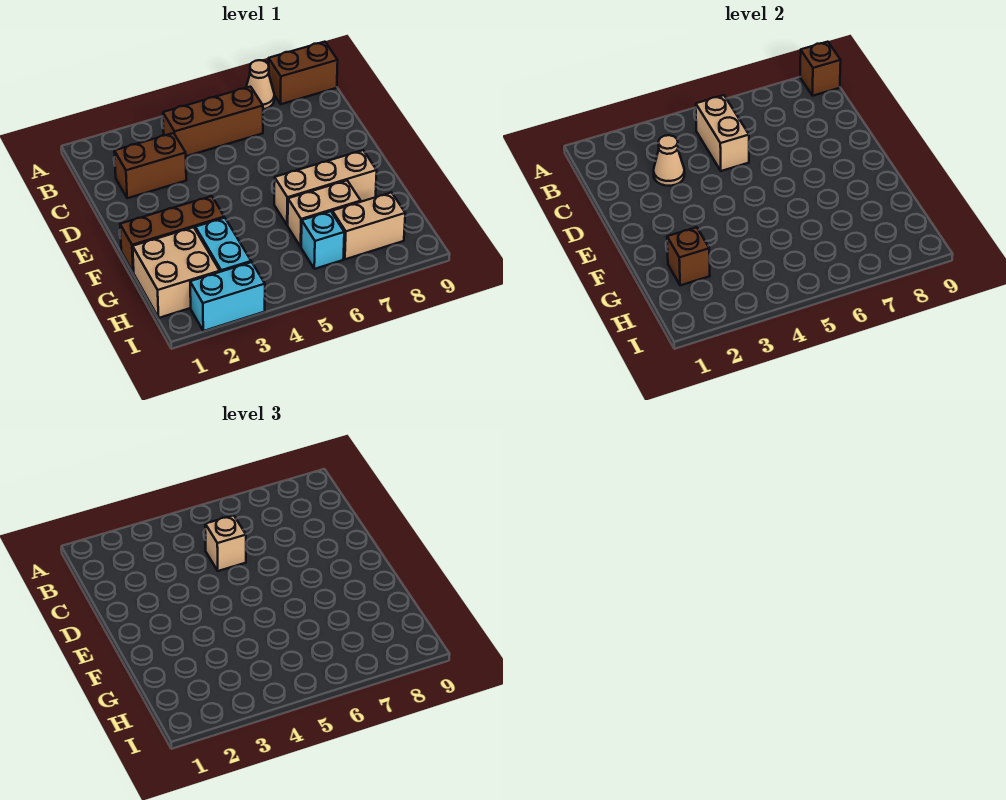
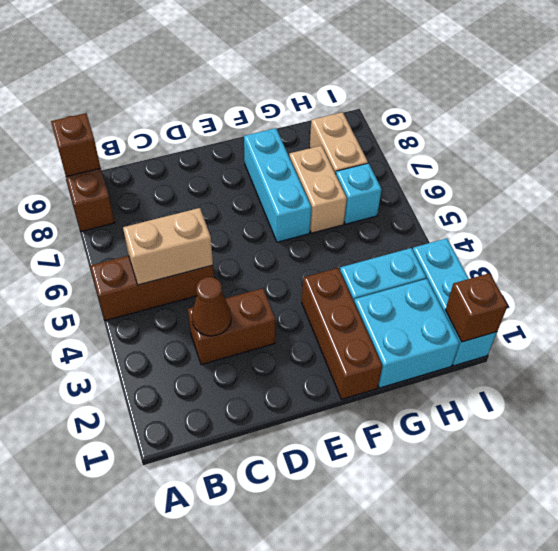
tan 1x1 cone [246,60,274,109] -> none
brown 1x3 brick [163,87,263,156] -> brown 1x3 brick turned to [90,256,214,321]
brown 1x2 brick [114,133,186,198] -> brown 1x2 brick turned to [188,288,276,364]
tan 1x1 cone [654,135,685,186] -> brown 1x1 cone [192,277,231,336]
tan 1x1 brick [205,515,246,571] -> none
tan 1x3 brick [274,150,377,225] -> cyan 1x3 brick [244,128,311,242]
tan 2x2 brick [133,227,220,318] -> cyan 2x2 brick [354,279,459,388]
brown 1x1 brick [667,227,710,285] -> brown 1x1 brick moved to [445,273,508,342]
cyan 1x2 brick [190,262,265,331] -> cyan 1x3 brick [413,238,497,366]

